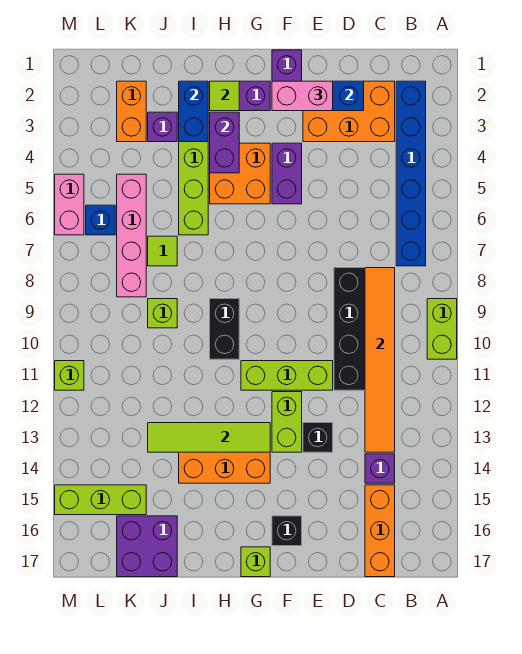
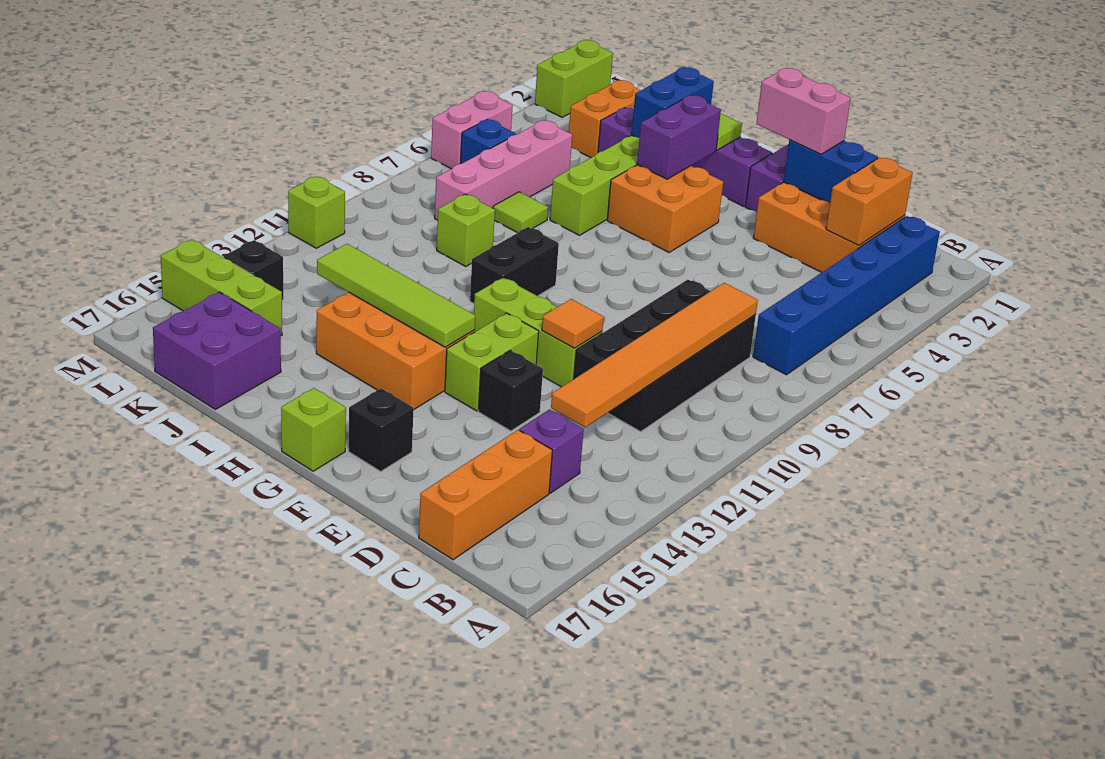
lime 1x2 brick [427,299,457,359] -> lime 1x2 brick moved to [535,40,613,117]
none -> orange 1x2 brick [826,157,913,246]
none -> orange 1x1 tile [542,299,604,348]
purple 1x2 brick [272,143,302,204] -> none
none -> black 1x1 brick [223,240,283,300]

